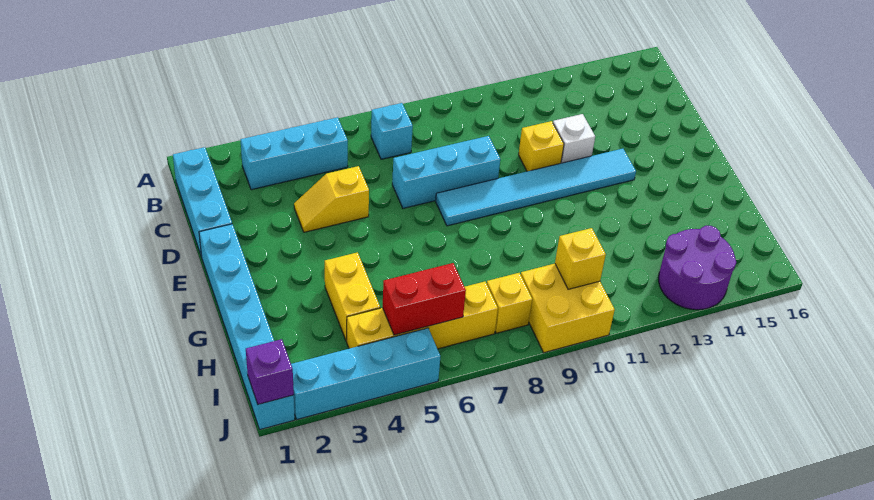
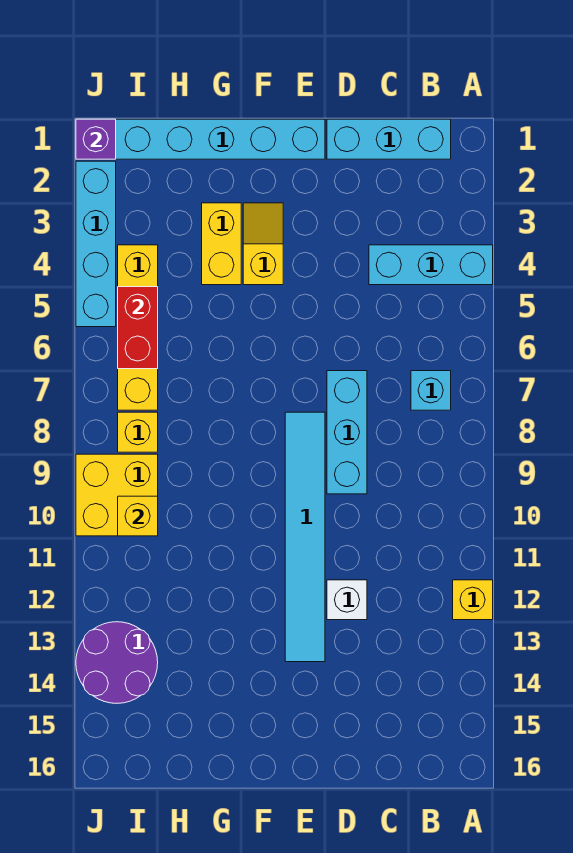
cyan 1x3 brick [241,117,348,190] -> cyan 1x3 brick turned to [369,245,493,285]
yellow 1x2 slope [294,166,369,232] -> yellow 1x2 slope moved to [243,203,283,285]
yellow 1x1 brick [519,121,564,171] -> yellow 1x1 brick moved to [453,580,493,620]
yellow 1x2 brick [325,252,380,341] -> yellow 1x2 brick turned to [202,203,241,285]

